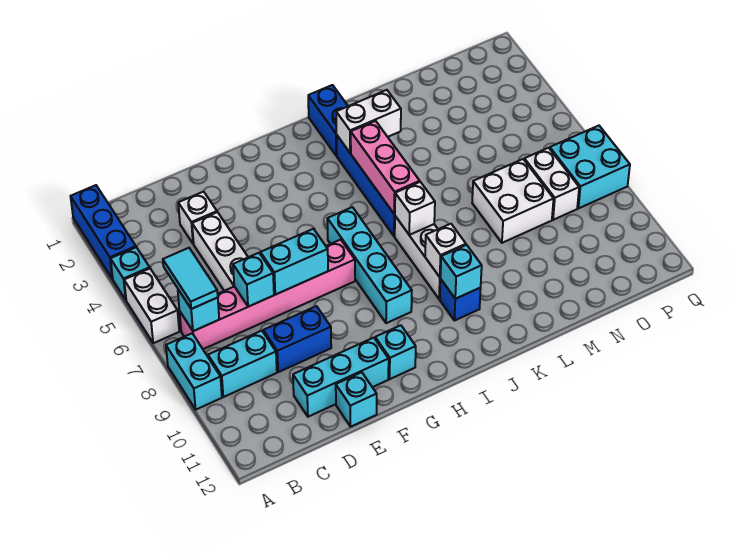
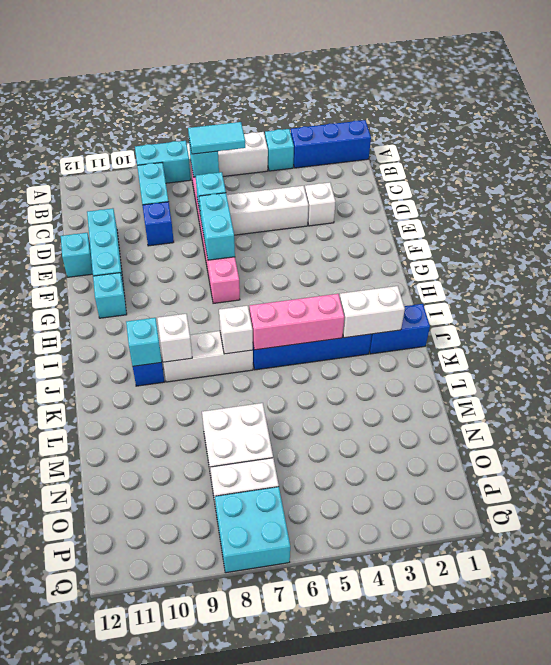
blue 1x2 brick [263,306,331,372] -> blue 1x1 brick [143,202,174,246]
cyan 1x4 brick [327,207,412,323] -> none
white 1x2 brick [336,90,401,153] -> white 1x2 brick turned to [340,286,405,338]

